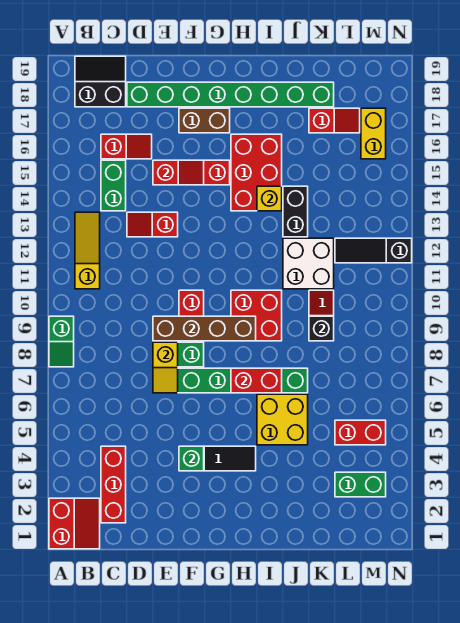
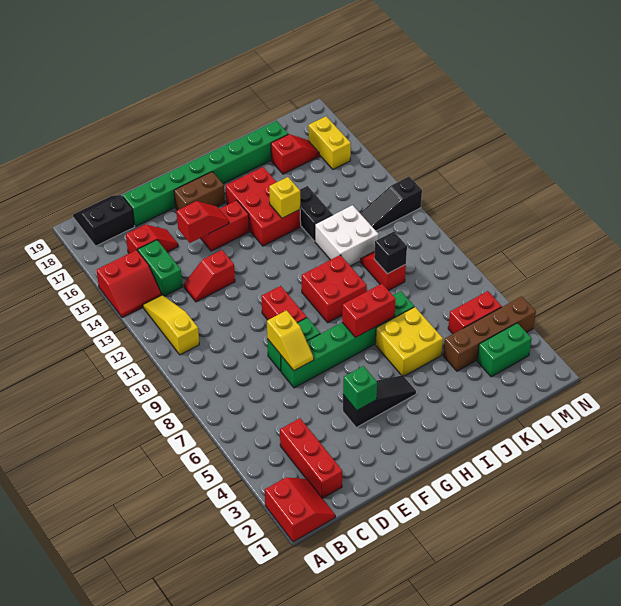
green 1x2 slope [49,316,74,367] -> none
none -> red 2x2 slope [96,250,162,318]
brown 1x4 brick [153,316,256,341] -> brown 1x4 brick moved to [443,296,536,371]

